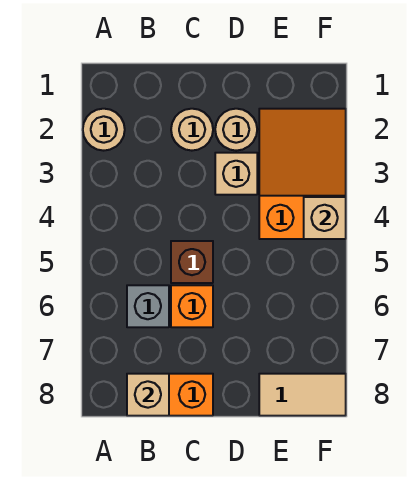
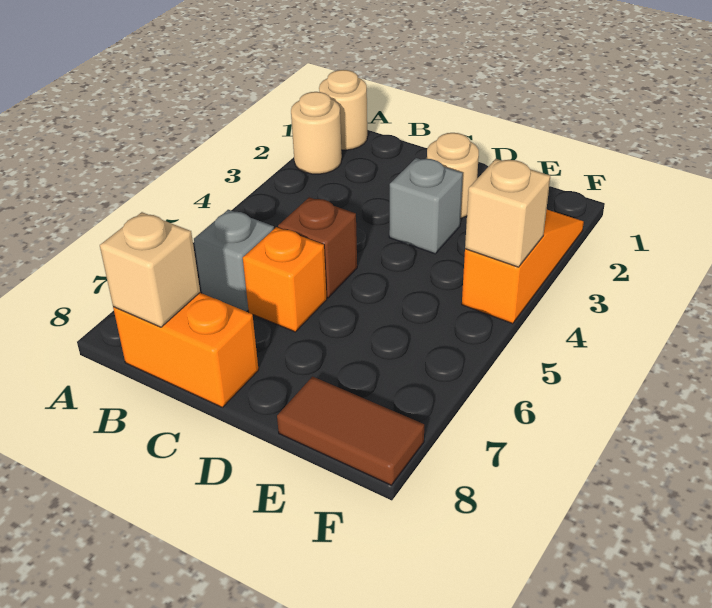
tan 1x1 round brick [171,109,213,151] -> tan 1x1 round brick moved to [319,70,367,150]
tan 1x1 brick [215,153,257,195] -> grey 1x1 brick [389,158,463,254]
orange 2x3 slope [259,109,346,239] -> orange 1x3 slope [462,210,584,324]
tan 1x2 tile [259,374,346,416] -> brown 1x2 tile [277,377,424,485]

